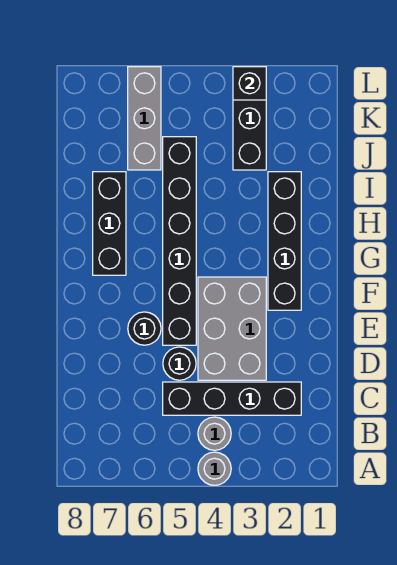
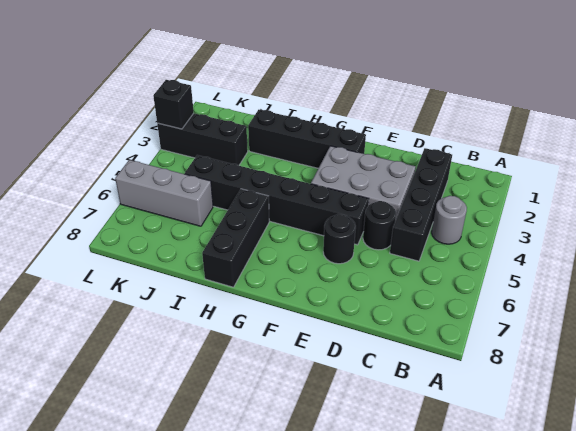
grey 1x1 round brick [198,452,231,485] -> none
black 1x3 brick [93,172,126,275] -> black 1x3 brick turned to [202,189,269,287]

